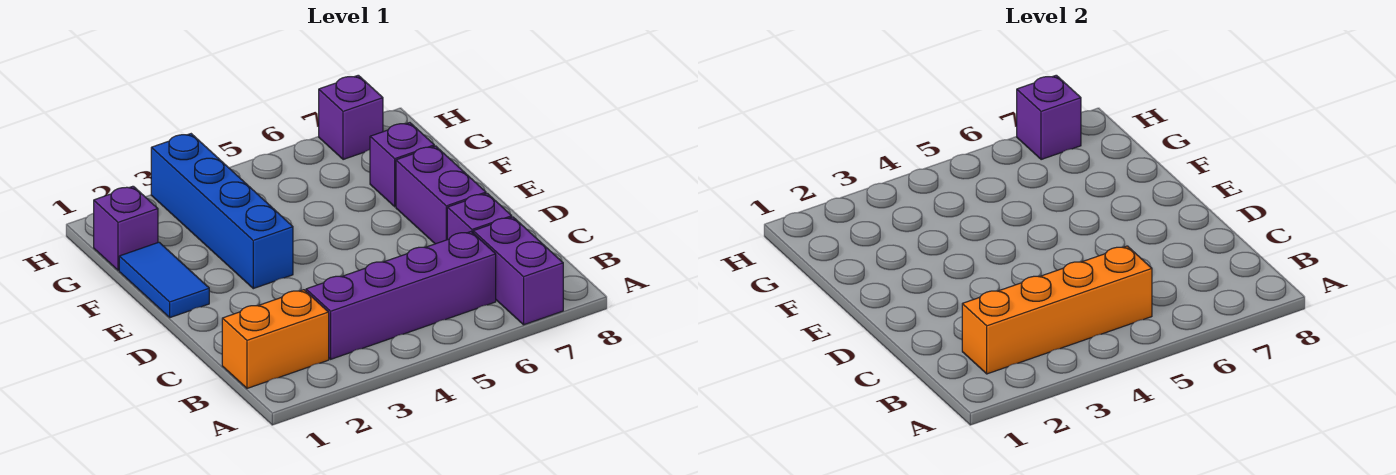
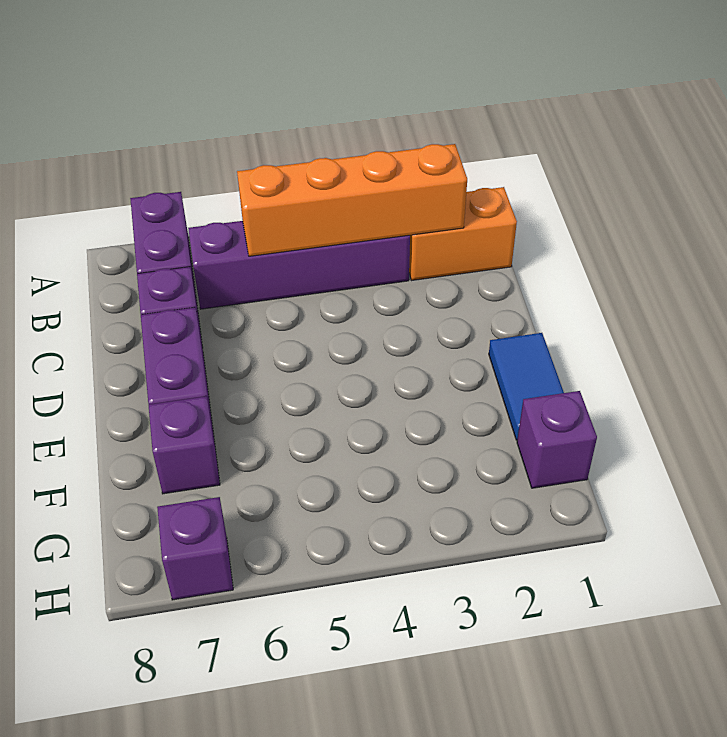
blue 1x4 brick [151,134,293,289] -> none
purple 1x1 brick [1017,75,1081,160] -> none

